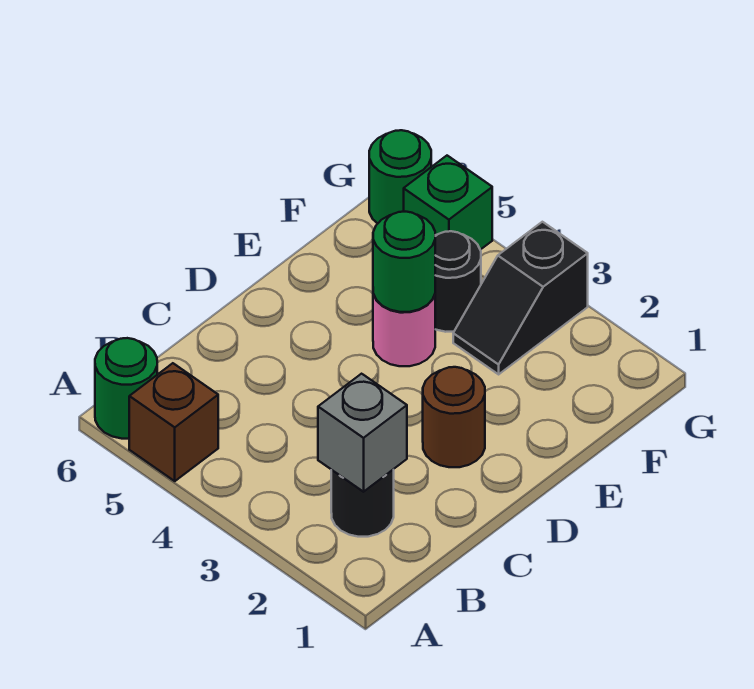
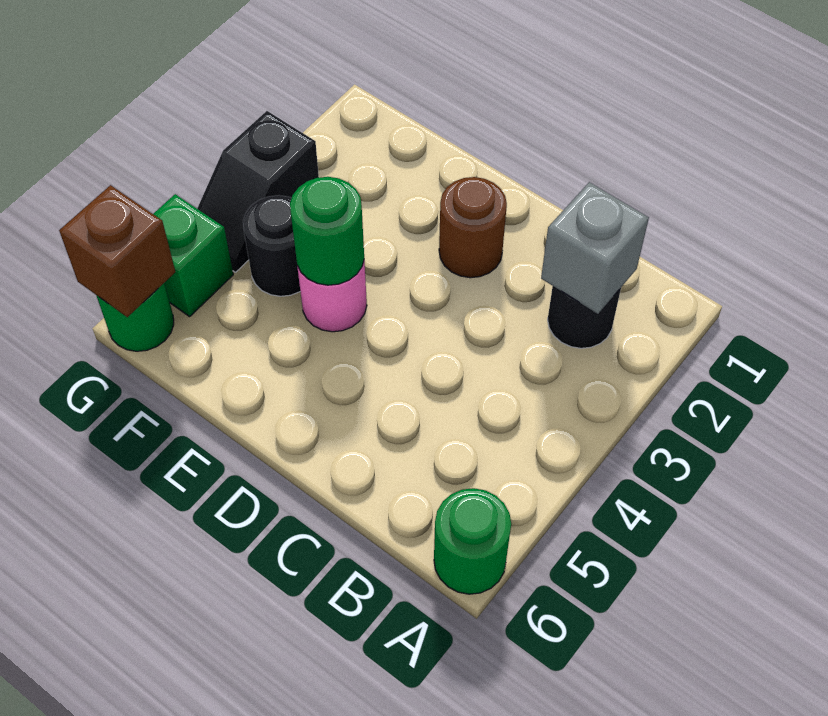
brown 1x1 brick [129,363,218,481] -> brown 1x1 brick moved to [59,185,175,317]
black 1x2 slope [453,222,588,374] -> black 1x2 slope turned to [197,111,319,272]

